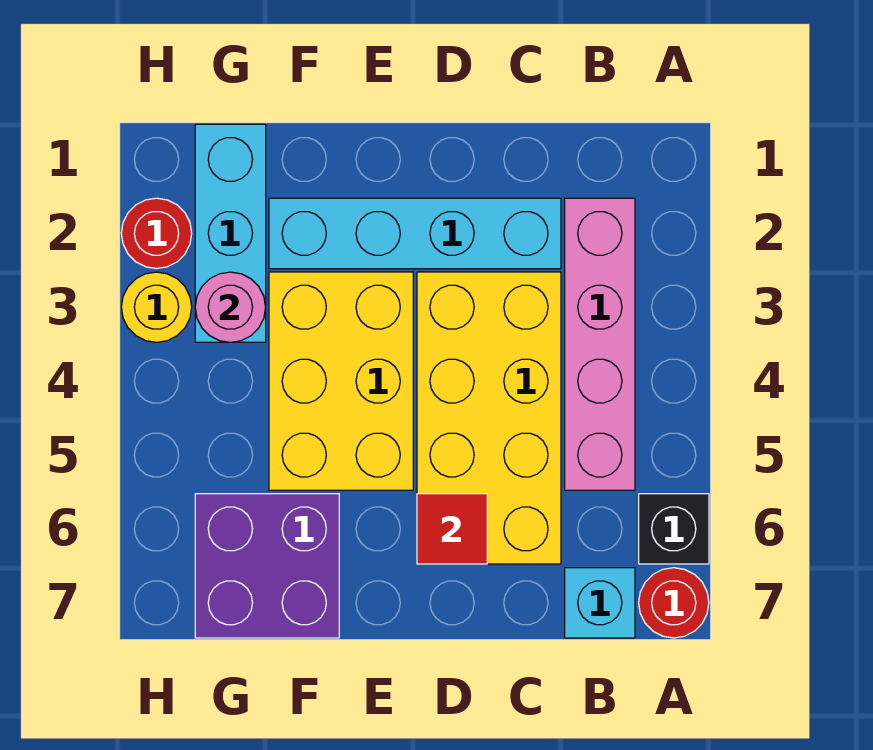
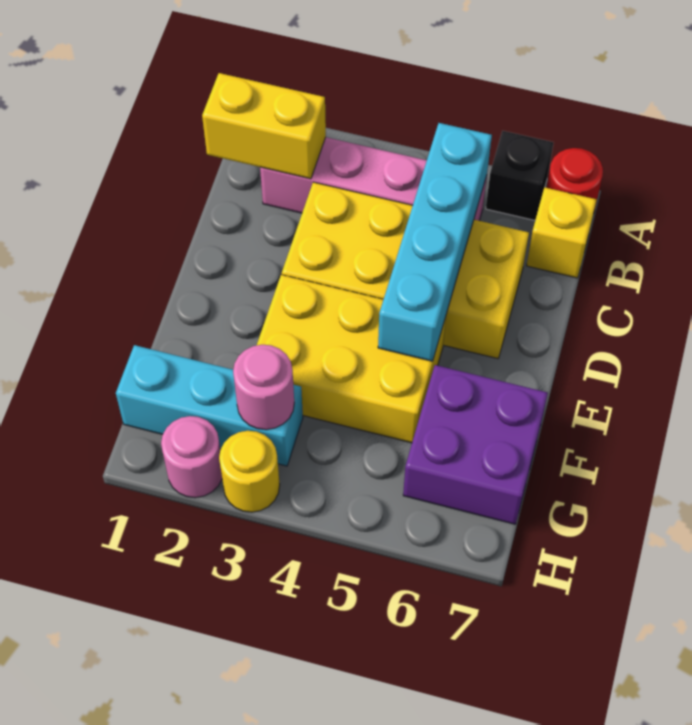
none -> yellow 1x2 brick [202,73,326,179]
cyan 1x1 brick [565,568,635,638] -> yellow 1x1 brick [526,187,596,278]
cyan 1x4 brick [269,198,561,269] -> cyan 1x4 brick moved to [378,123,492,361]
red 1x1 tile [417,494,487,564] -> none
red 1x1 round brick [121,198,192,269] -> pink 1x1 round brick [161,416,222,498]

